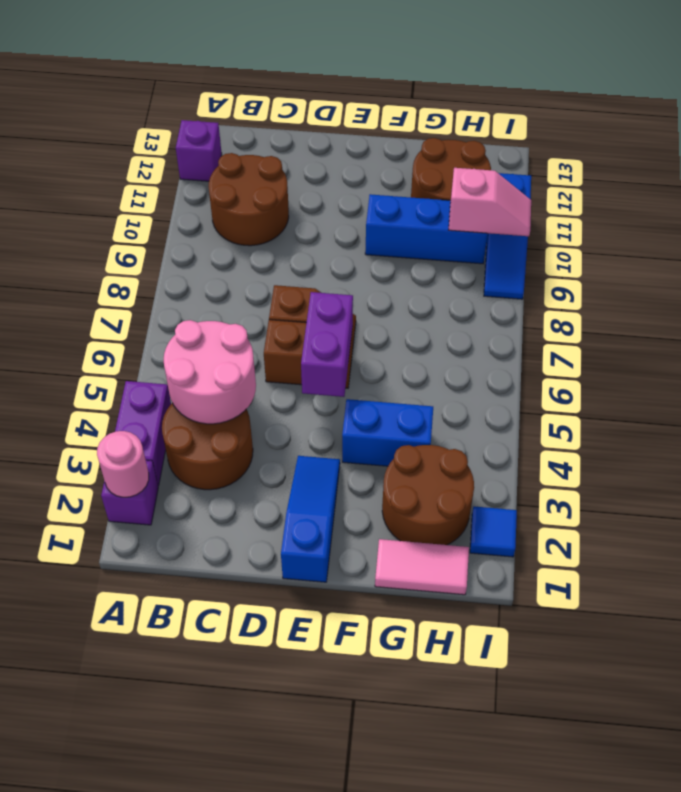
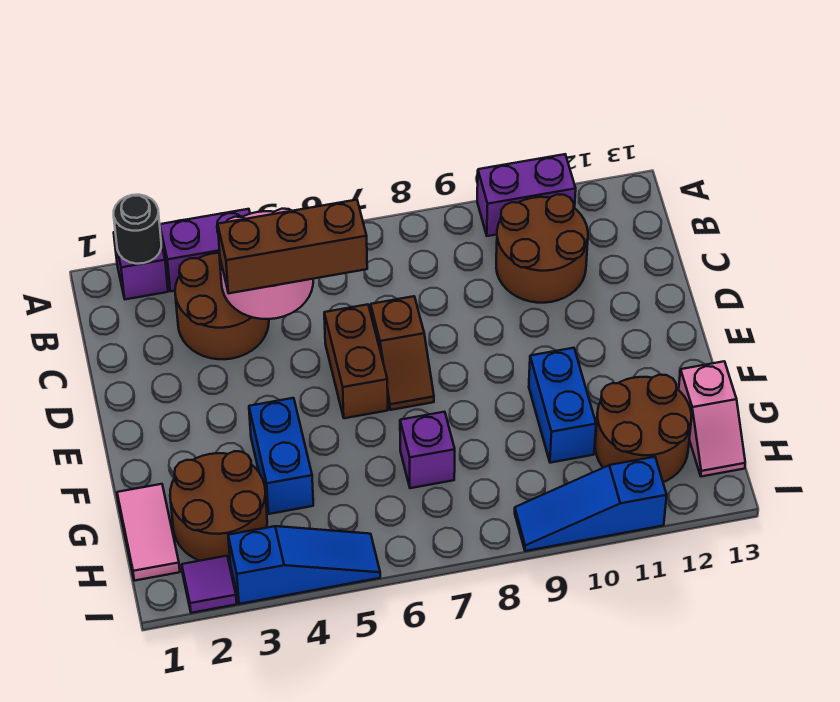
pink 1x1 round brick [97,431,149,497] -> black 1x1 round brick [114,195,161,264]
purple 1x1 brick [176,120,222,181] -> purple 1x1 brick moved to [400,412,455,488]
none -> brown 1x3 brick [218,200,367,293]
blue 1x3 slope [281,456,340,582] -> blue 1x3 slope moved to [228,526,380,604]
purple 1x2 brick [301,292,353,397] -> purple 1x2 brick moved to [477,154,576,236]
blue 1x3 brick [365,194,488,264] -> blue 1x2 brick [529,348,596,463]
pink 1x2 slope [449,168,531,236] -> pink 1x2 slope moved to [679,361,745,477]
blue 1x1 tile [470,506,517,557] -> purple 1x1 tile [182,556,237,613]

